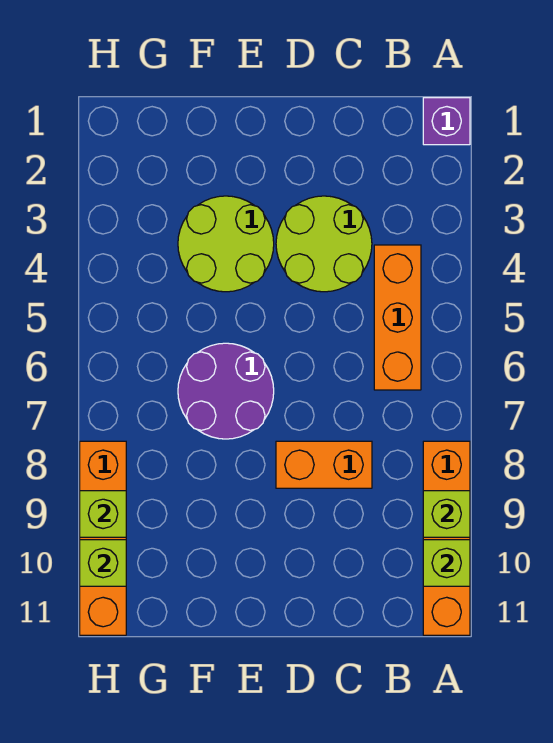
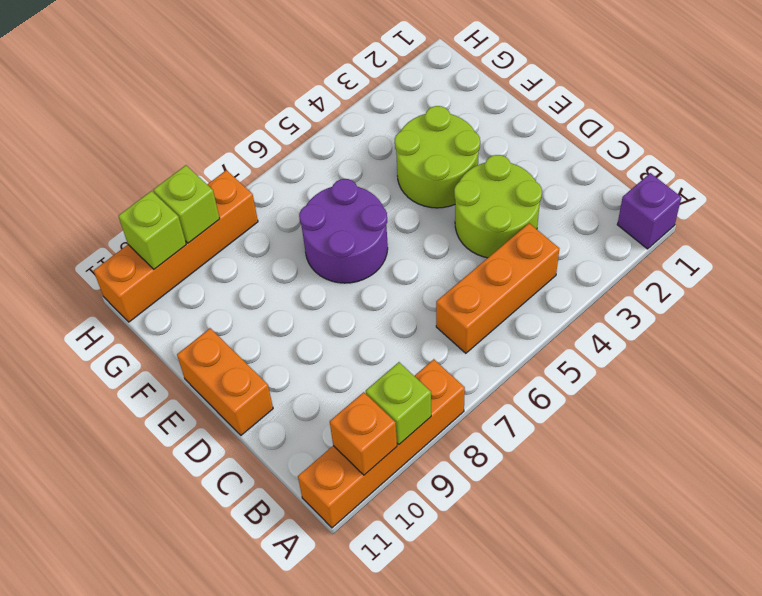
lime 1x1 brick [423,540,470,586] -> orange 1x1 brick [330,392,397,475]
orange 1x2 brick [276,441,372,488] -> orange 1x2 brick moved to [177,328,273,435]

